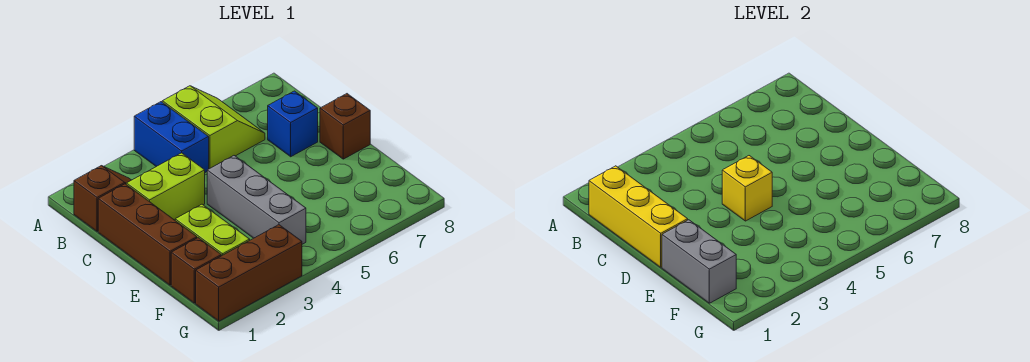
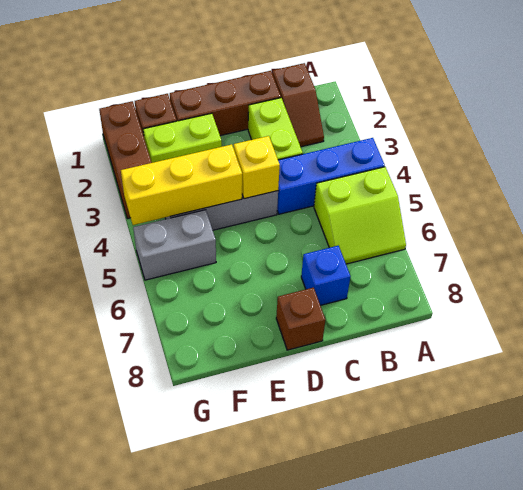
blue 1x2 brick [134,102,209,172] -> blue 1x3 brick [277,138,385,214]
yellow 1x3 brick [589,166,688,267] -> yellow 1x3 brick moved to [121,144,242,225]
grey 1x2 brick [662,220,736,303] -> grey 1x2 brick moved to [133,210,216,280]

